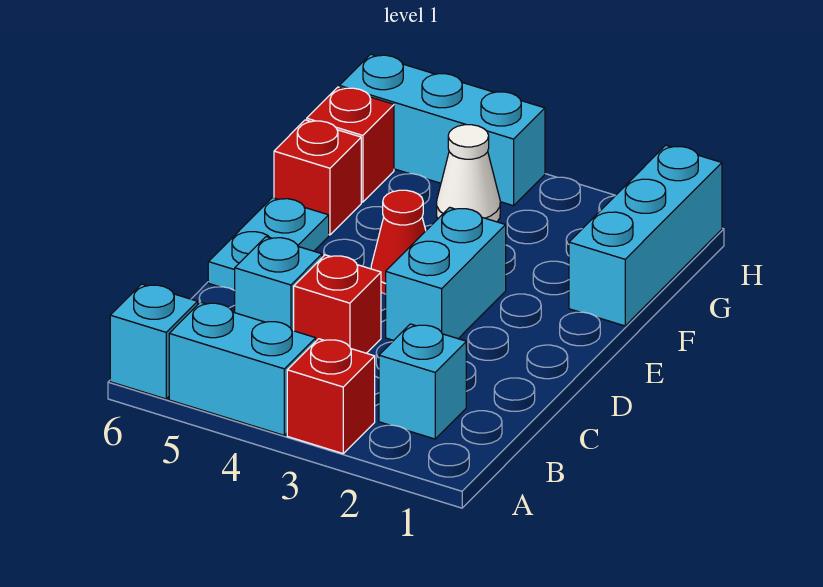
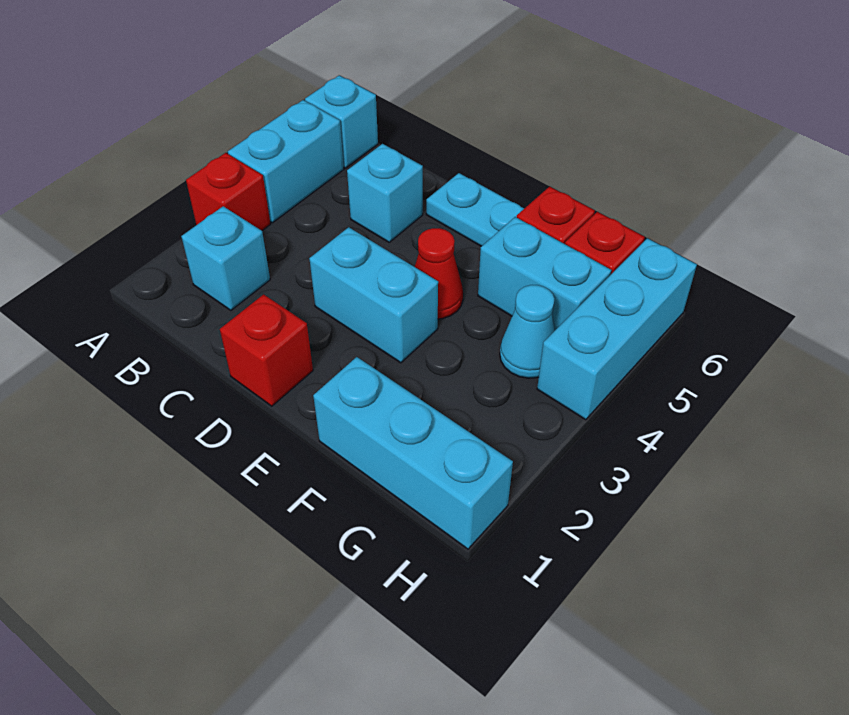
red 1x1 brick [294,255,381,353] -> red 1x1 brick moved to [220,294,313,406]
none -> cyan 1x2 brick [478,217,612,330]
white 1x1 cone [437,125,500,222] -> cyan 1x1 cone [500,285,555,378]

